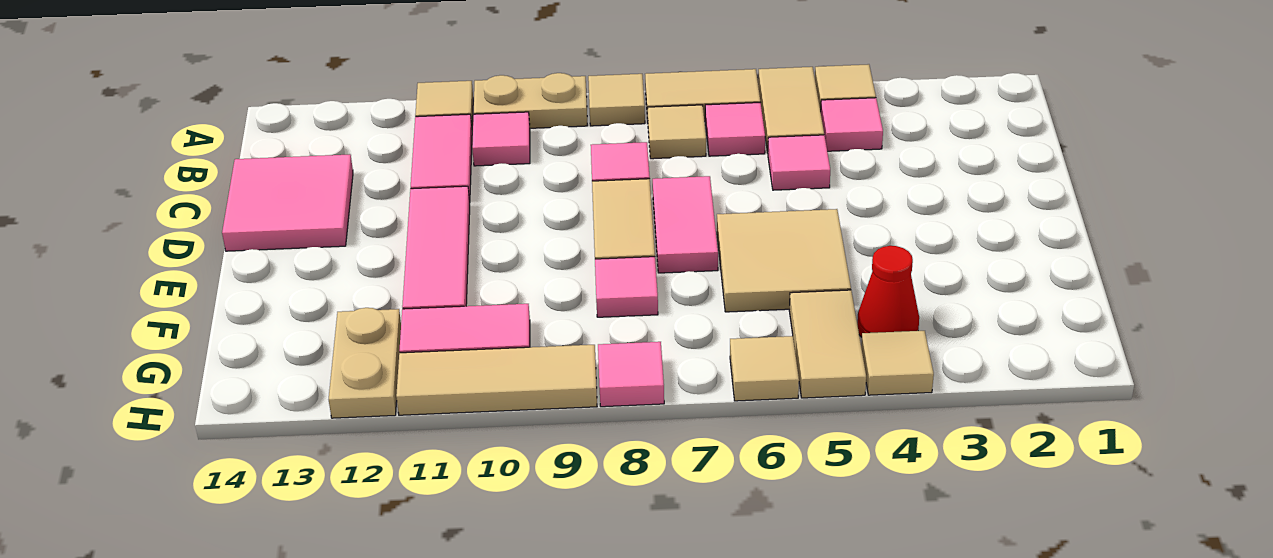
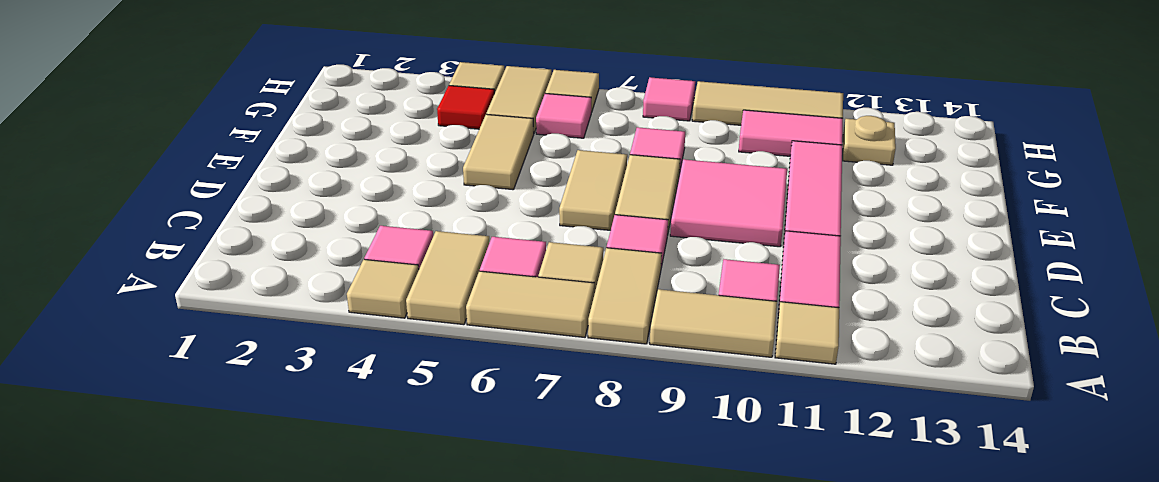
tan 1x1 tile [588,74,645,126] -> tan 1x2 tile [588,248,662,344]
tan 1x2 plate [473,73,588,128] -> tan 1x2 tile [650,289,777,357]
pink 1x1 tile [768,135,830,190] -> pink 1x1 tile moved to [536,93,591,138]
pink 2x2 tile [222,154,353,251] -> pink 2x2 tile moved to [670,159,787,247]
pink 1x2 tile [653,176,718,273] -> tan 1x2 tile [559,150,627,230]
tan 2x2 tile [717,209,851,312] -> tan 1x2 tile [463,114,534,190]
red 1x1 cone [857,246,919,337] -> red 1x1 tile [437,86,494,129]
tan 1x2 plate [329,308,401,418] -> tan 1x1 plate [843,116,896,165]

